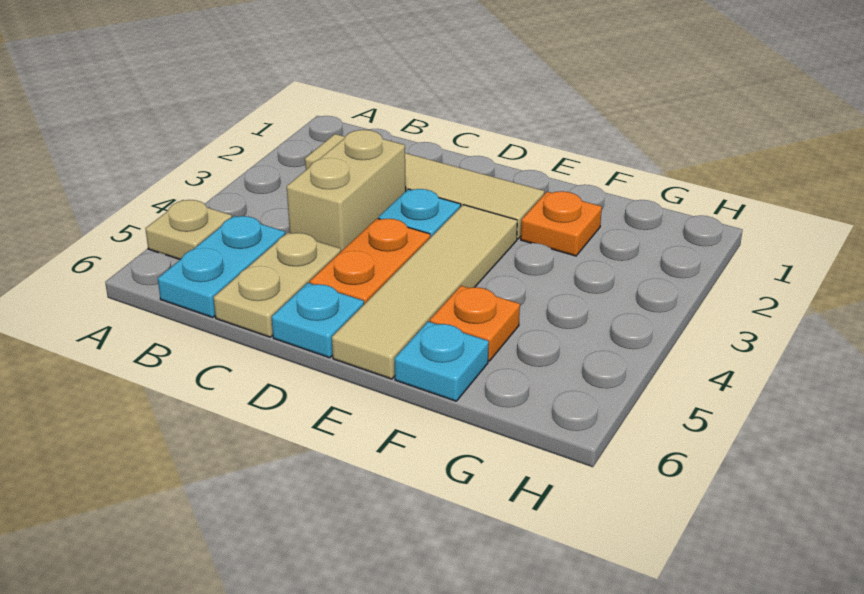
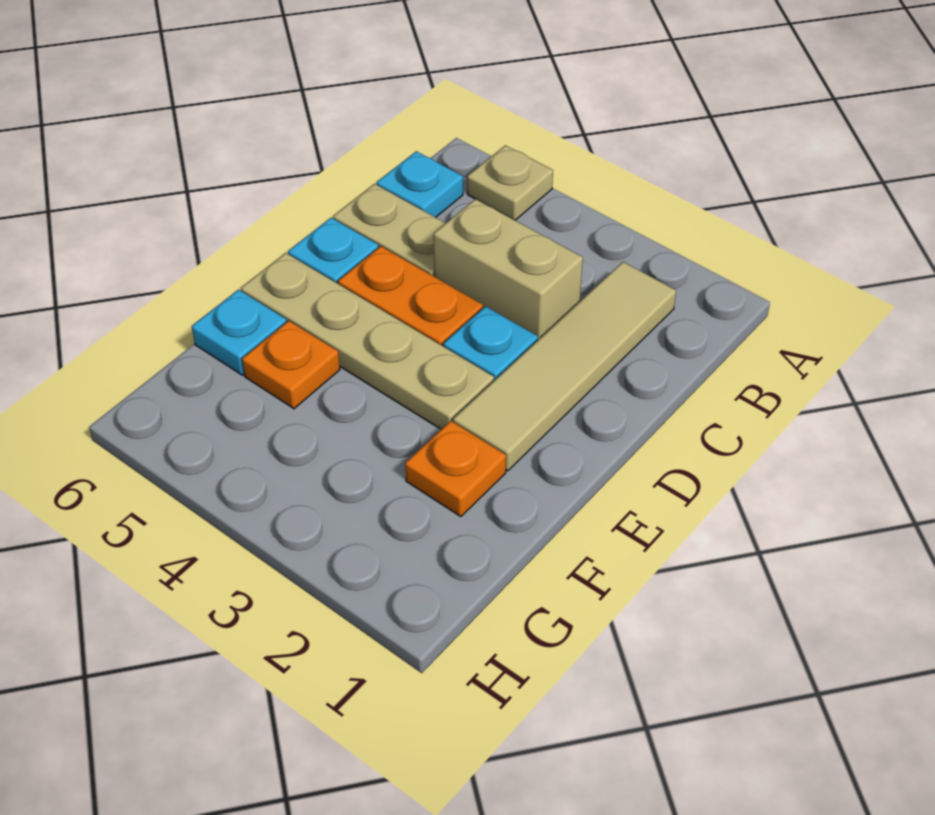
cyan 1x2 plate [158,216,285,318] -> cyan 1x1 plate [377,151,463,217]
tan 1x4 tile [332,205,517,379] -> tan 1x4 plate [241,253,494,429]

